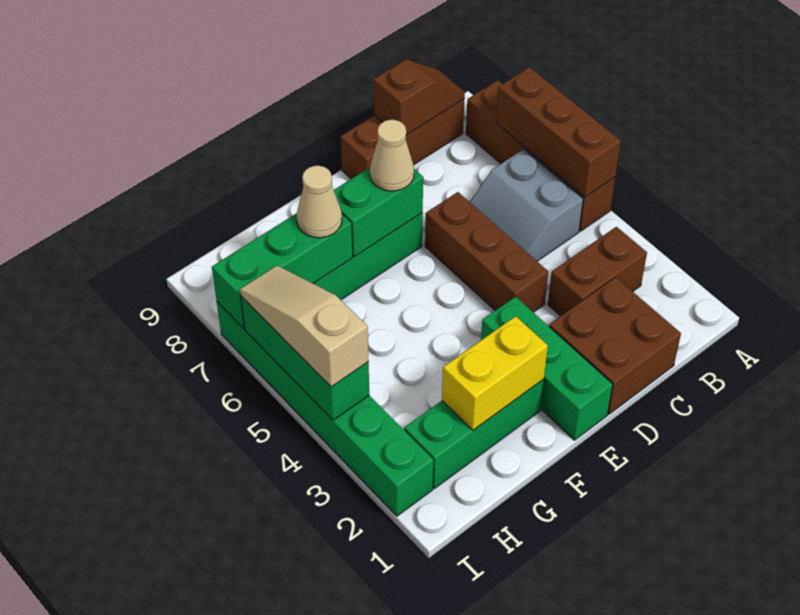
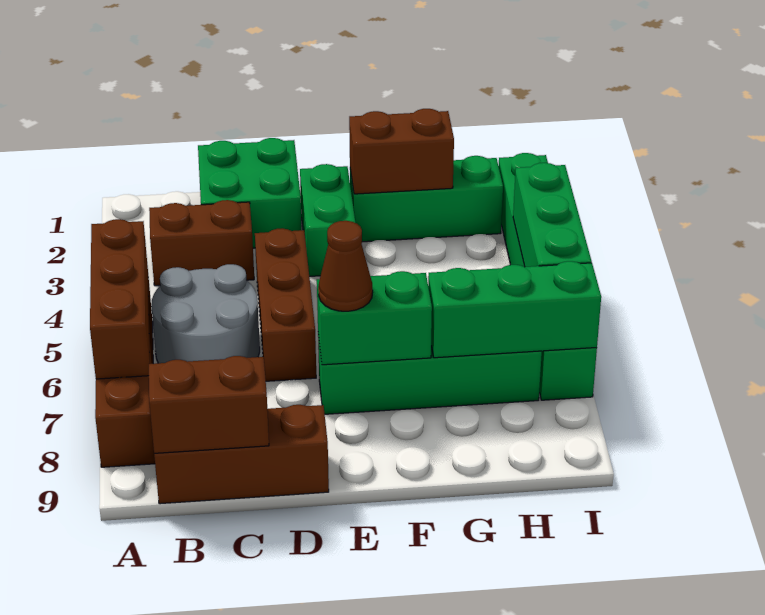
grey 2x2 slope [470,149,583,261] -> grey 2x2 round brick [151,264,260,363]
brown 1x2 slope [373,59,465,135] -> brown 1x2 brick [149,356,269,453]
brown 2x2 brick [549,277,681,414] -> green 2x2 brick [198,138,302,248]
green 1x3 brick [481,297,613,440] -> green 1x2 brick [300,164,355,277]
tan 1x1 cone [370,120,414,191] -> brown 1x1 cone [318,221,373,311]
yellow 1x2 brick [442,316,548,430] -> brown 1x2 brick [349,109,454,194]
tan 1x1 cone [297,166,342,238] -> none
tan 1x3 slope [240,266,369,387] -> none

